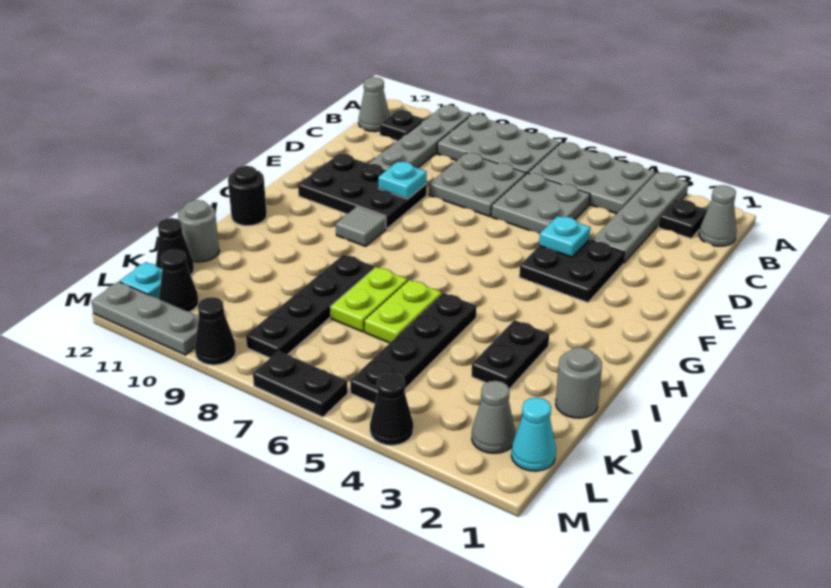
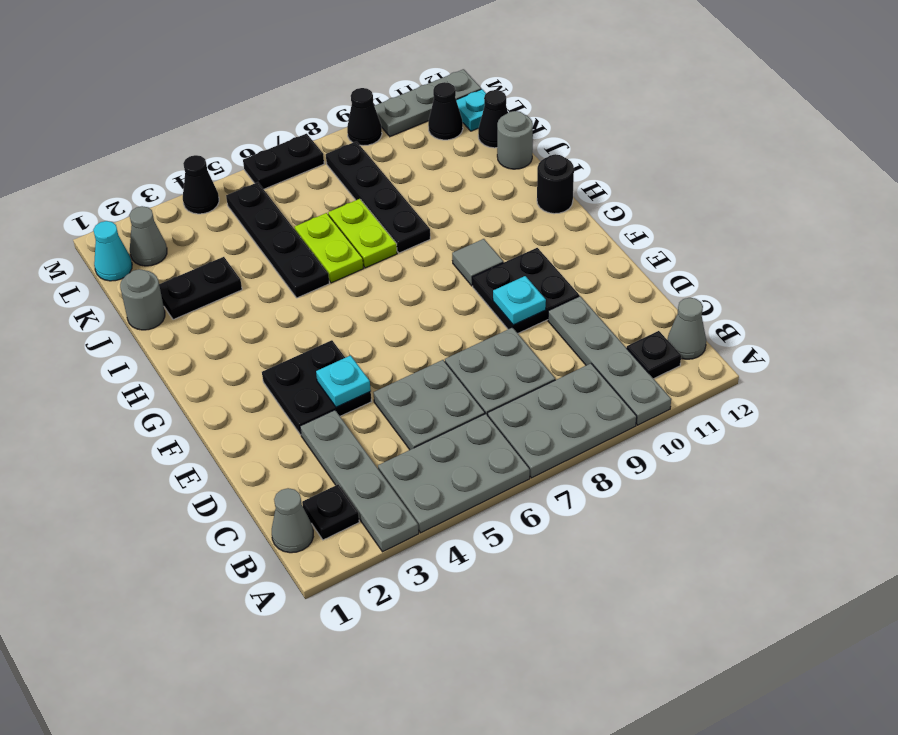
black 2x3 plate [298,154,427,229] -> black 2x2 plate [472,248,579,333]
black 1x2 plate [472,320,549,389] -> black 1x2 plate turned to [159,257,242,320]

